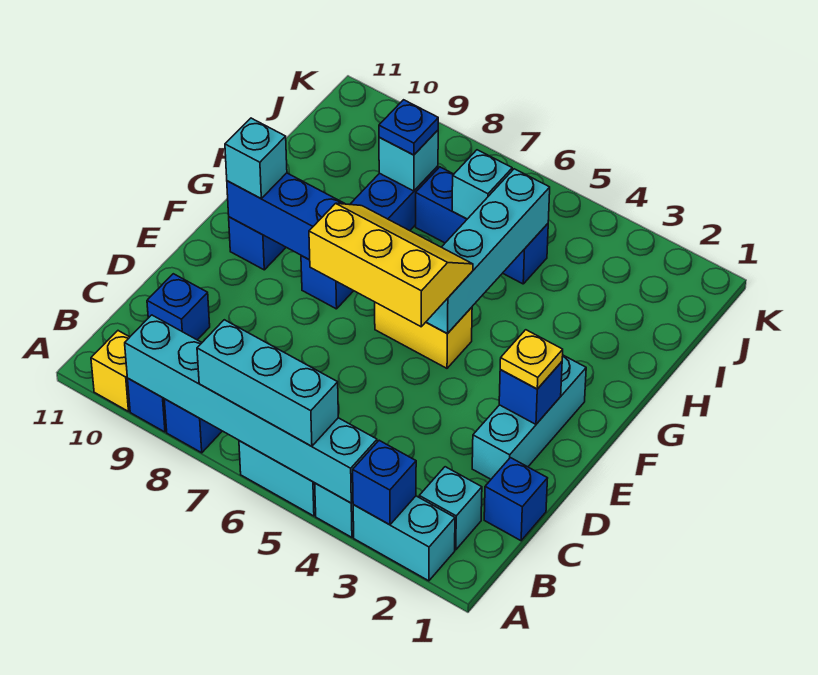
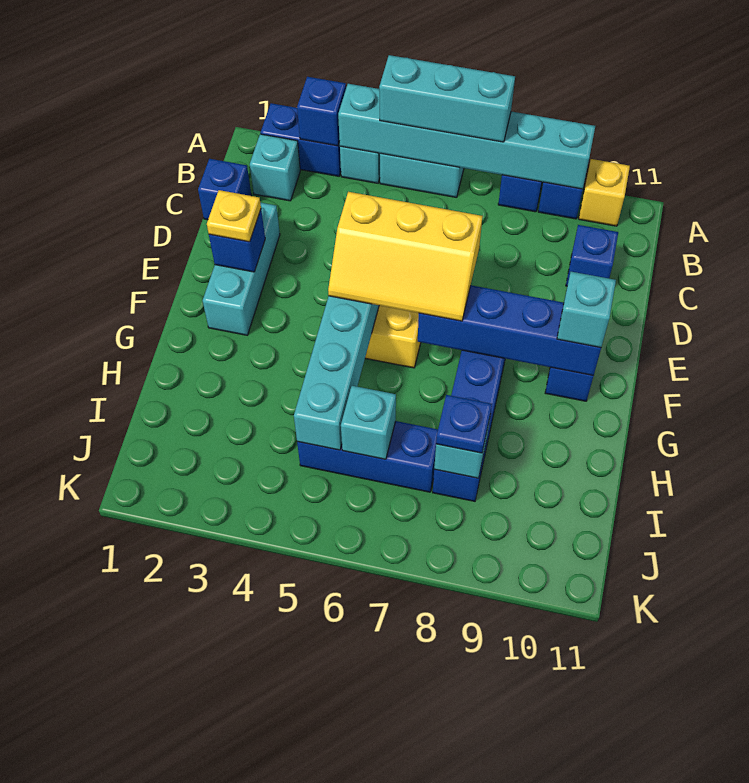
cyan 1x2 brick [353,496,455,581] -> blue 1x2 brick [261,103,341,176]

